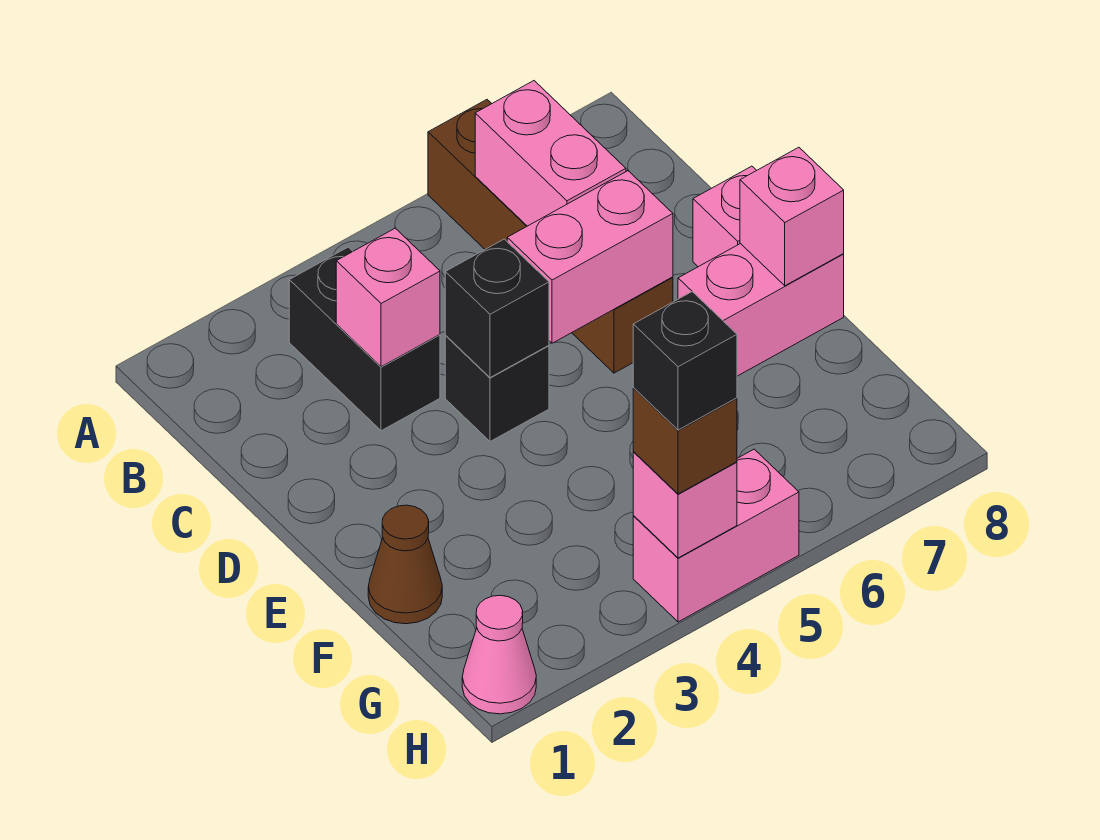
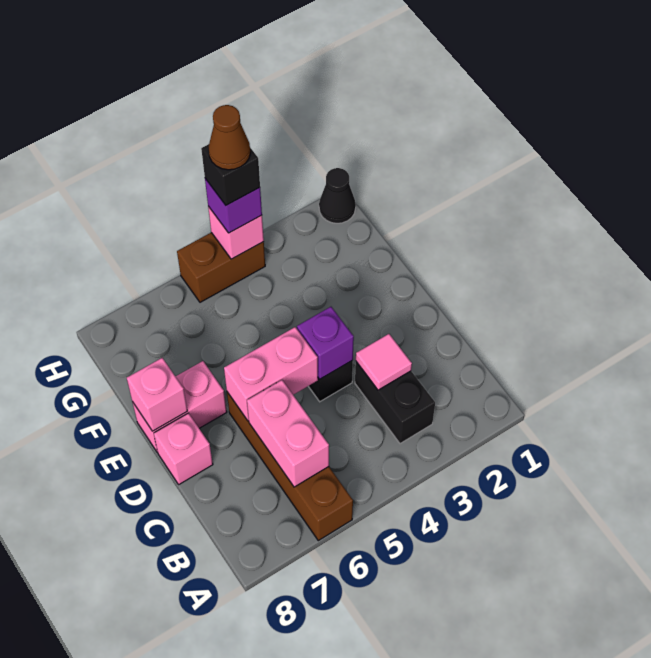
pink 1x1 brick [336,228,440,367] -> pink 1x1 tile [356,334,412,390]
black 1x1 brick [445,239,549,378] -> purple 1x1 brick [297,307,354,379]
brown 1x1 cone [368,505,442,624] -> brown 1x1 cone moved to [209,105,250,170]
pink 1x1 cone [462,595,536,714] -> black 1x1 cone [319,168,356,223]
pink 1x2 brick [633,449,799,622] -> brown 1x2 brick [177,233,265,302]
brown 1x1 brick [633,388,737,494] -> purple 1x1 brick [205,179,262,233]

